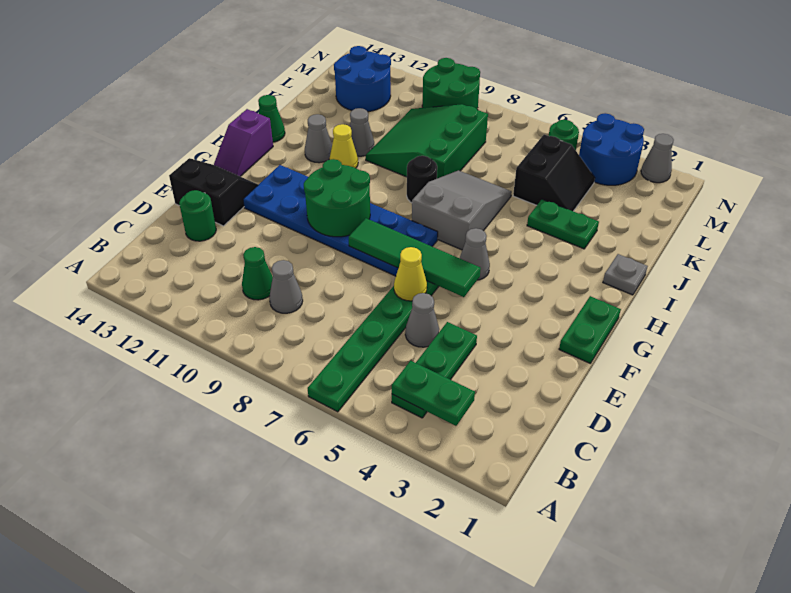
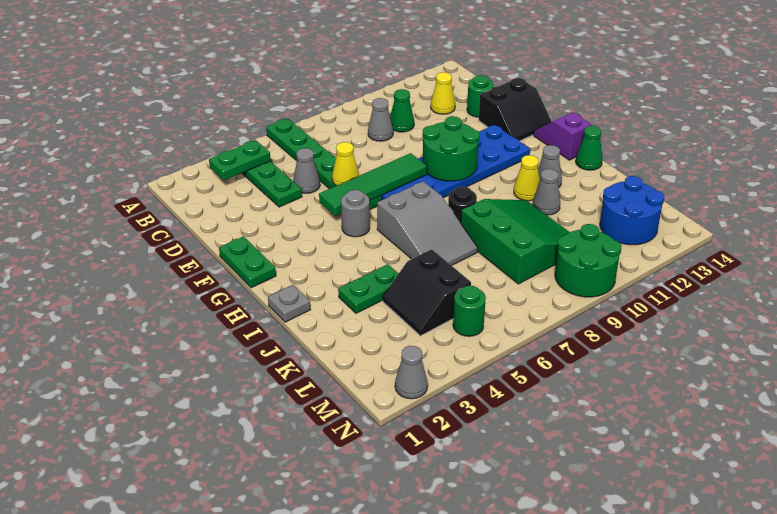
none -> yellow 1x1 cone [431,72,455,114]
grey 1x1 cone [460,228,490,280] -> grey 1x1 round brick [341,190,370,237]
blue 2x2 round brick [579,113,644,185] -> none

